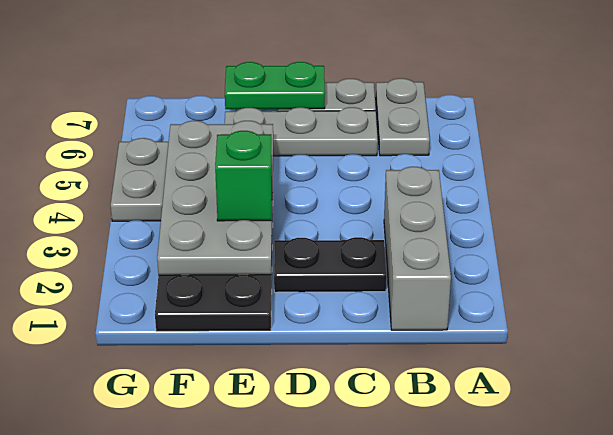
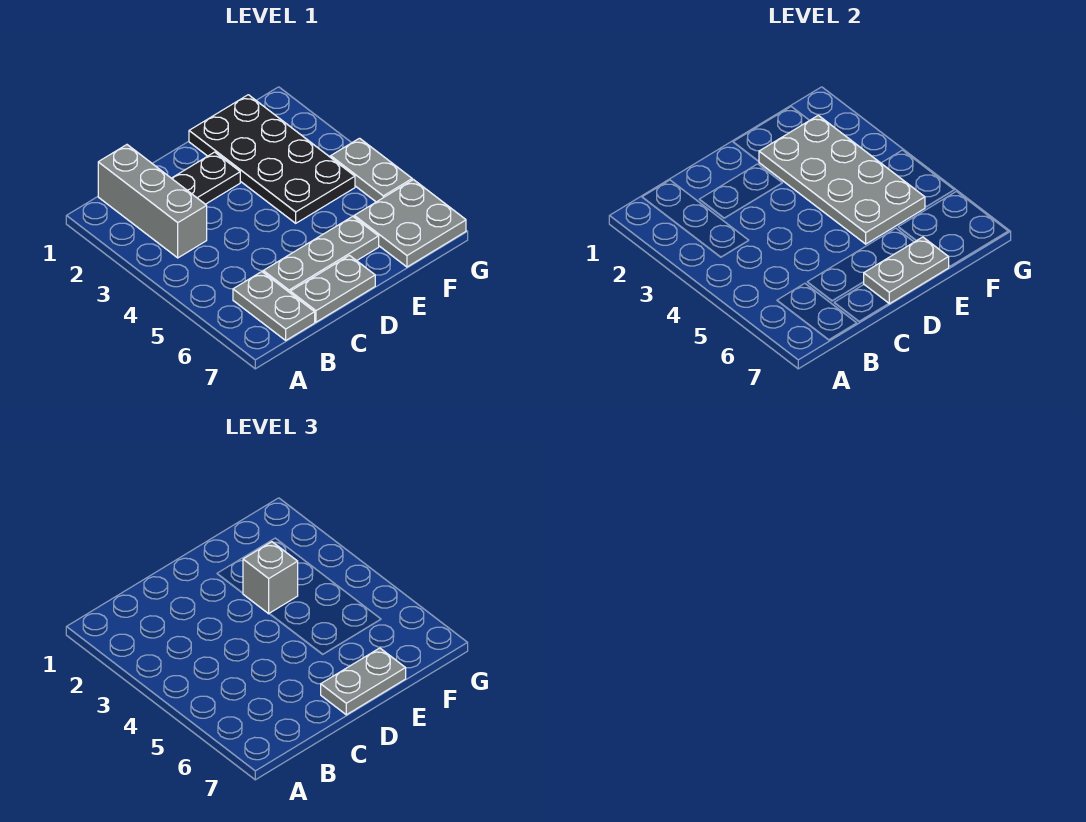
green 1x2 plate [225,62,325,110] -> grey 1x2 plate [864,237,949,304]
none -> grey 1x2 plate [321,648,406,715]
green 1x1 brick [215,131,272,221] -> grey 1x1 brick [243,542,298,614]
none -> grey 2x2 plate [354,180,466,267]

